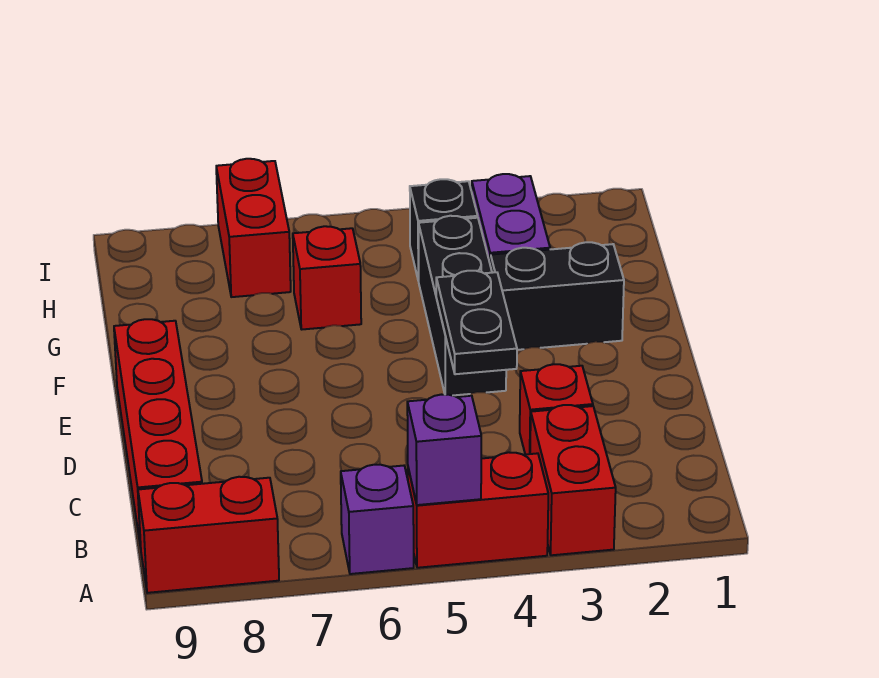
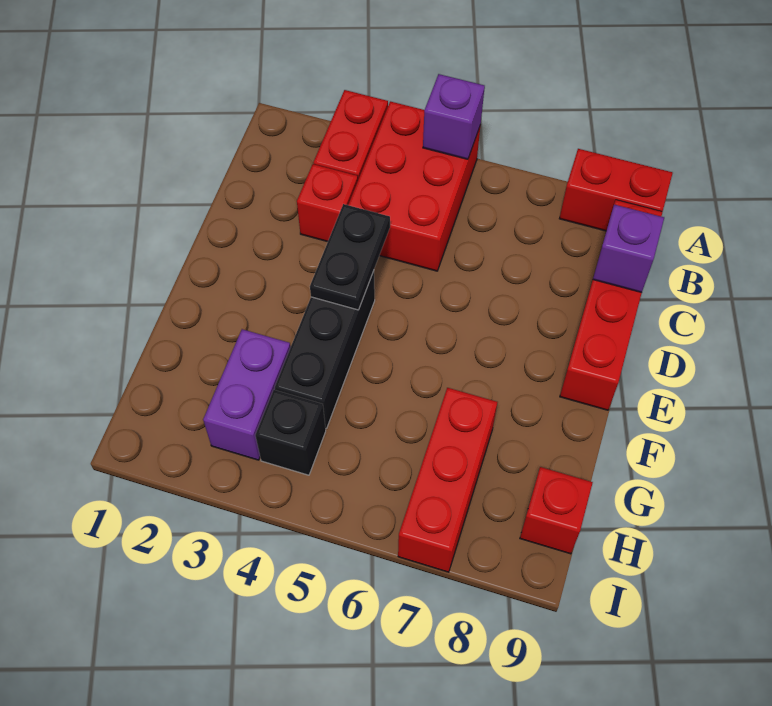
red 1x2 brick [408,452,548,568] -> red 2x3 brick [348,101,481,271]
purple 1x1 brick [341,465,414,574] -> purple 1x1 brick moved to [593,205,664,293]
black 1x2 brick [491,242,624,350] -> none
red 1x1 brick [293,226,361,329] -> red 1x1 brick moved to [520,467,593,554]
red 1x2 brick [216,159,291,297] -> red 1x3 brick [398,388,497,572]

